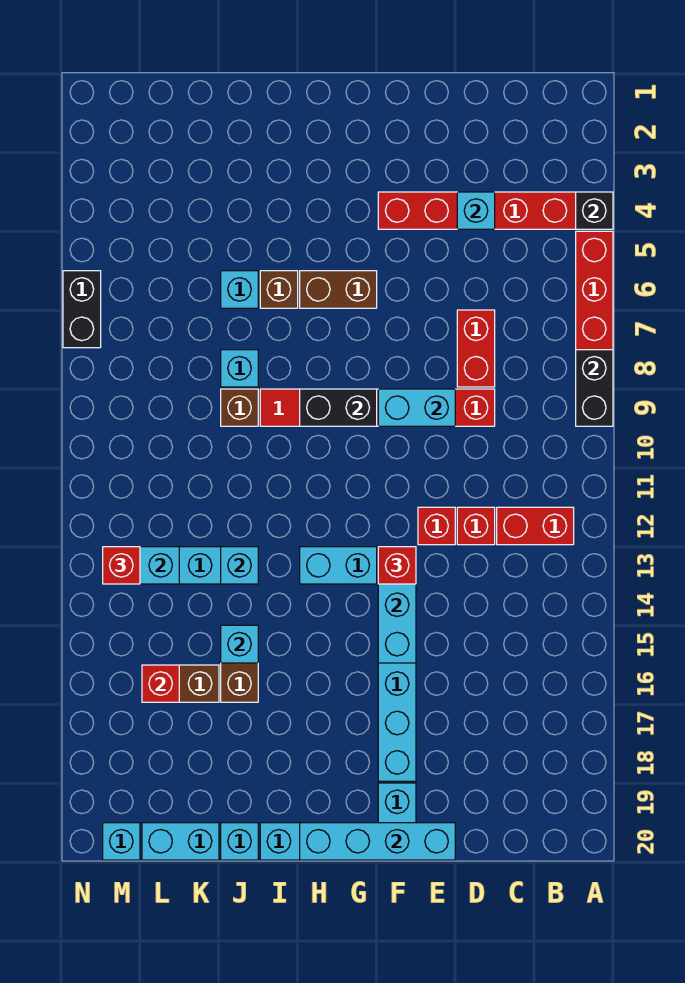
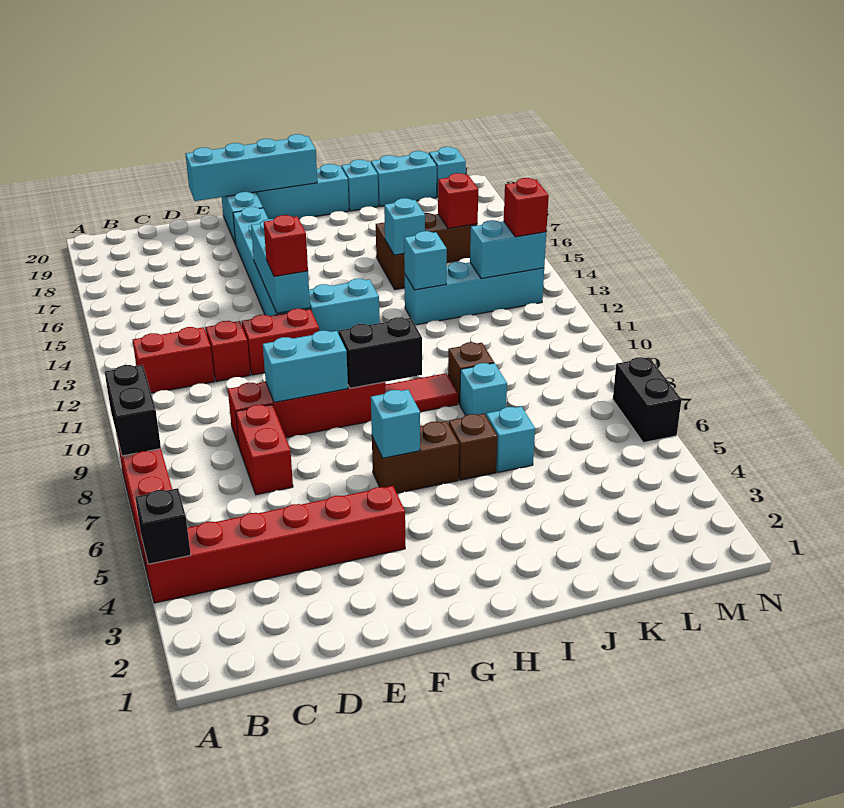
cyan 1x1 brick [457,192,495,229] -> cyan 1x1 brick moved to [371,390,420,458]
red 1x1 brick [418,507,455,545] -> red 1x2 brick [242,309,319,375]

